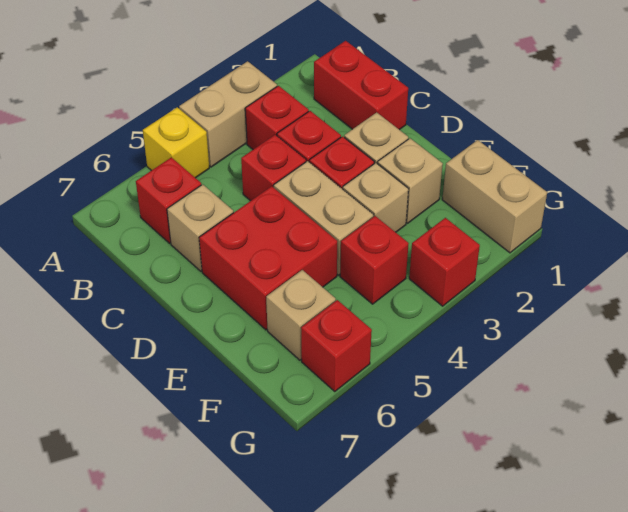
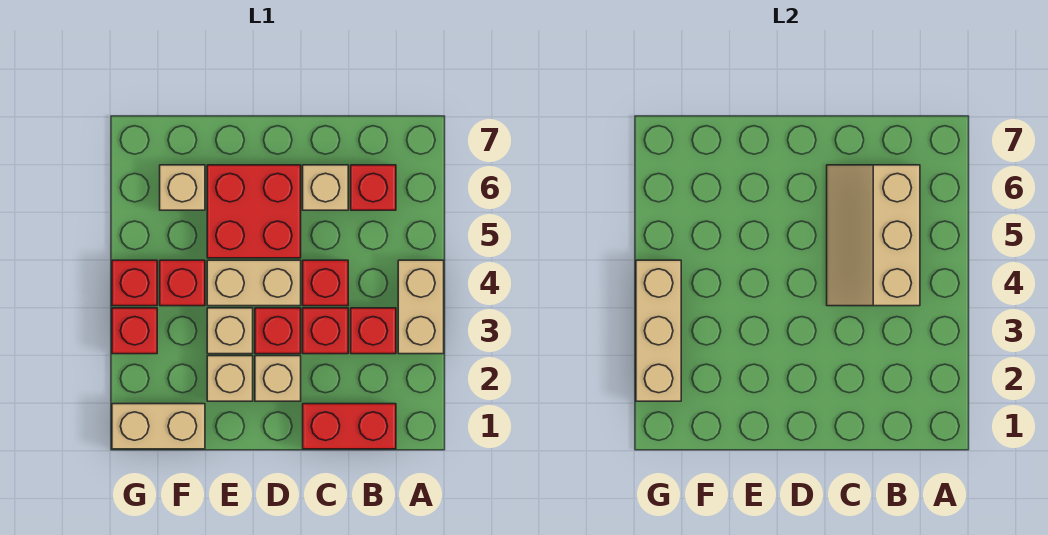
yellow 1x1 brick [143,107,209,178] -> none
none -> tan 2x3 slope [827,165,920,306]
none -> tan 1x3 brick [636,260,681,401]
red 1x1 brick [301,300,372,391] -> red 1x1 brick moved to [112,260,157,306]

